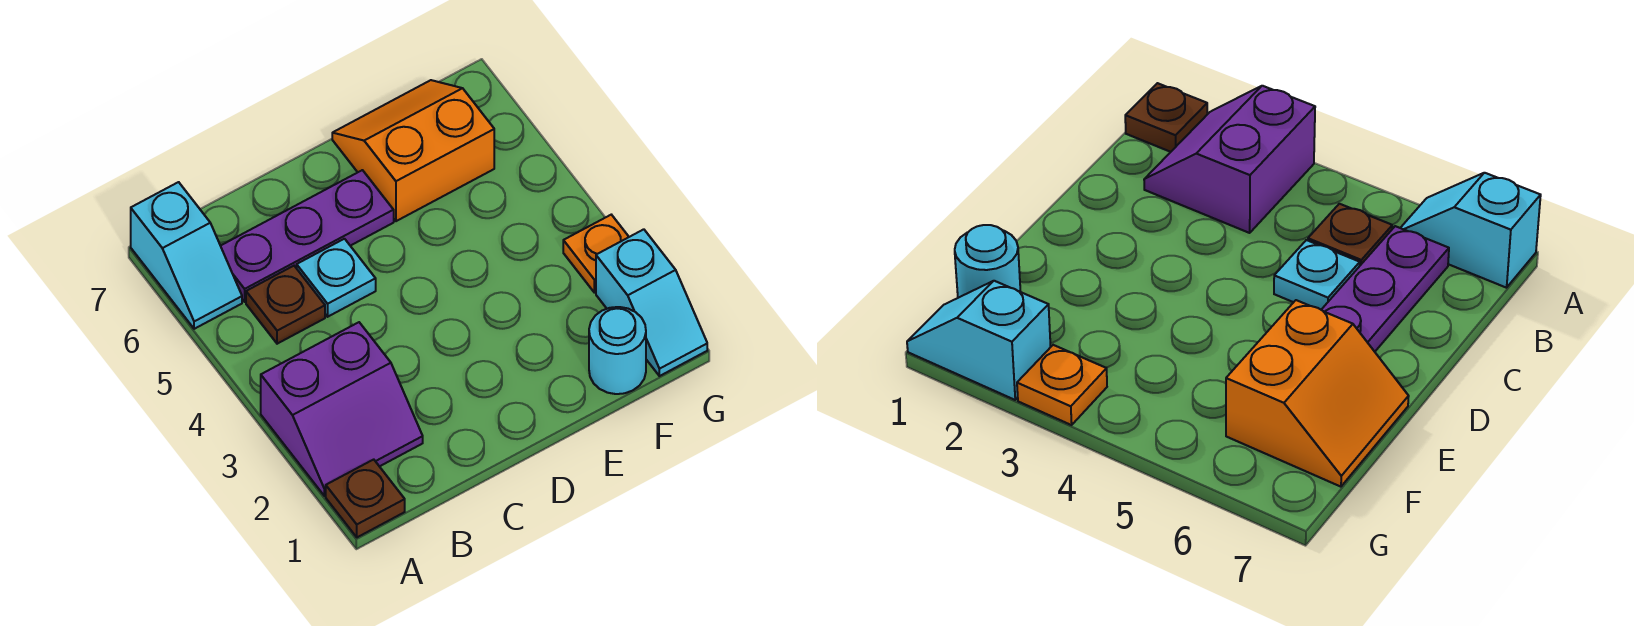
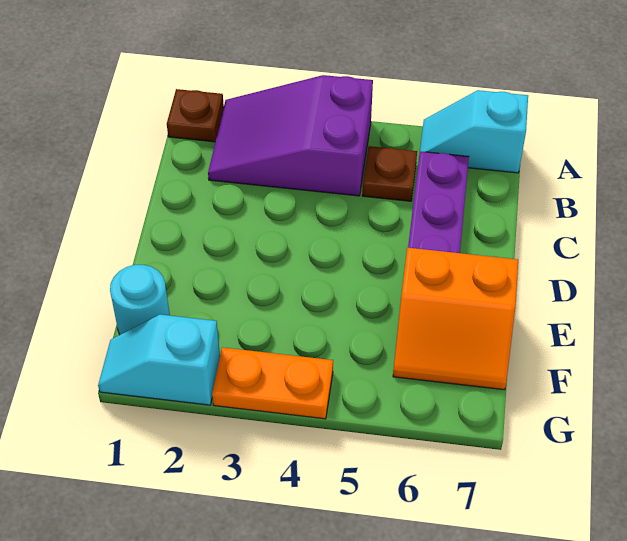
purple 2x2 slope [261,322,423,496] -> purple 2x3 slope [208,75,373,196]
cyan 1x1 plate [297,239,376,317] -> none
orange 2x2 slope [332,80,494,221] -> orange 2x2 slope turned to [393,248,518,390]
orange 1x1 plate [563,215,629,293] -> orange 1x2 plate [212,347,333,419]

